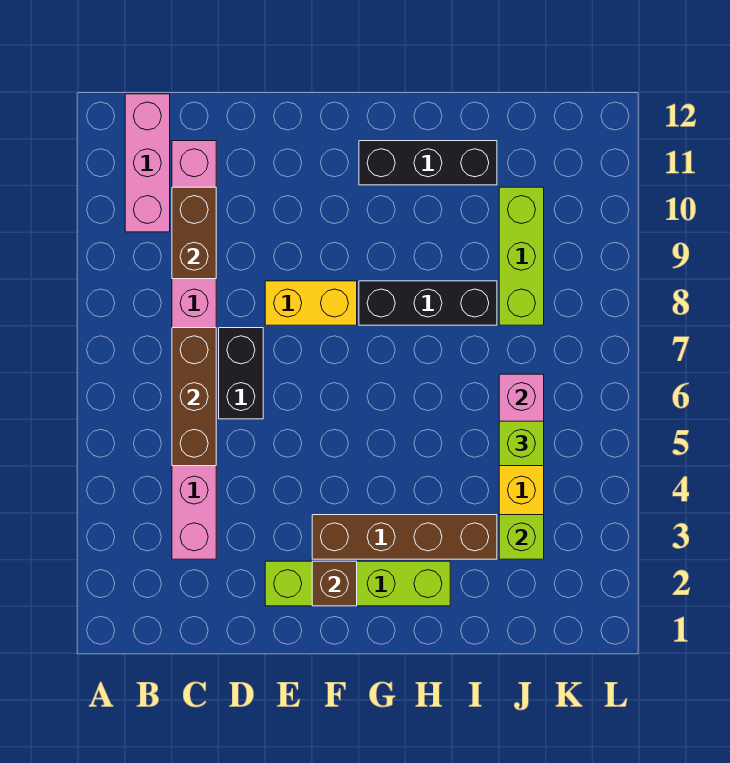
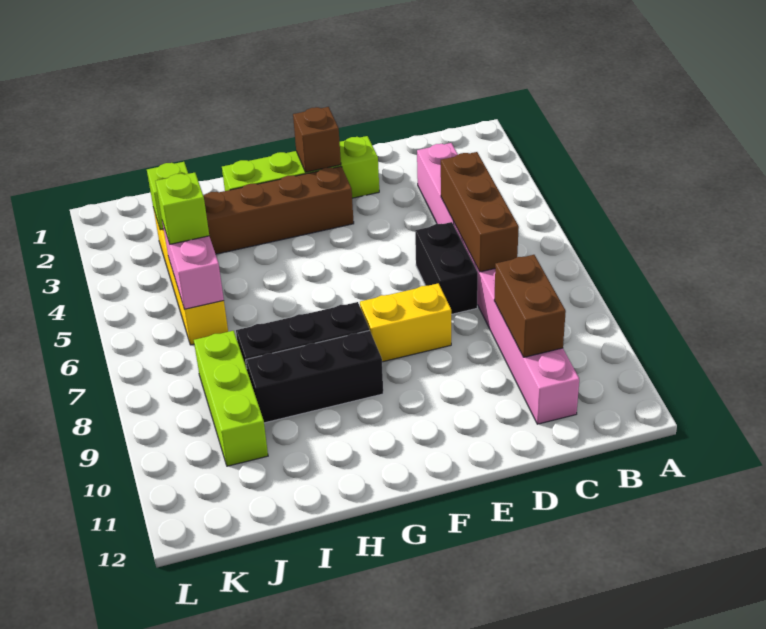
pink 1x3 brick [125,94,170,232] -> none
black 1x3 brick [359,141,497,185] -> black 1x3 brick moved to [246,330,383,423]

